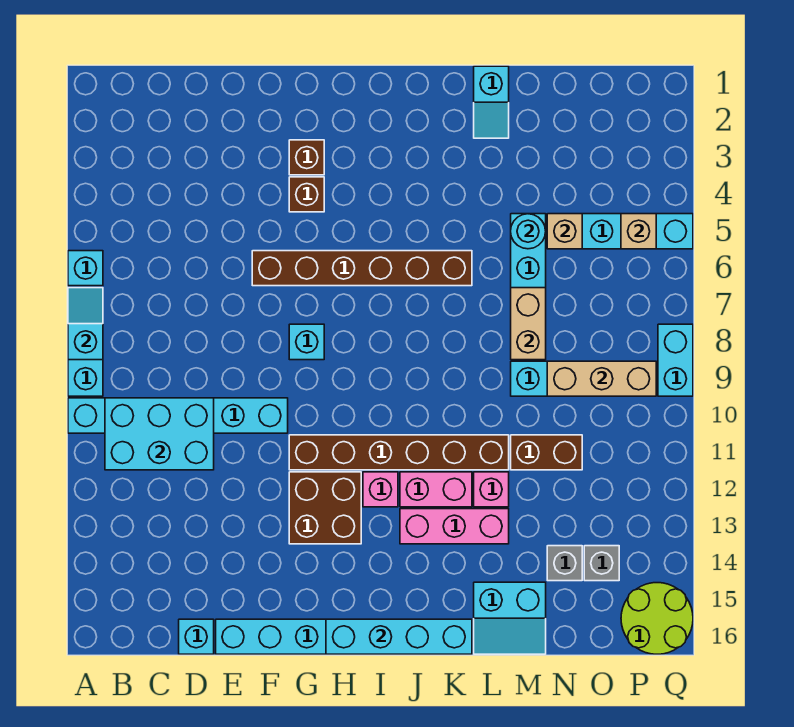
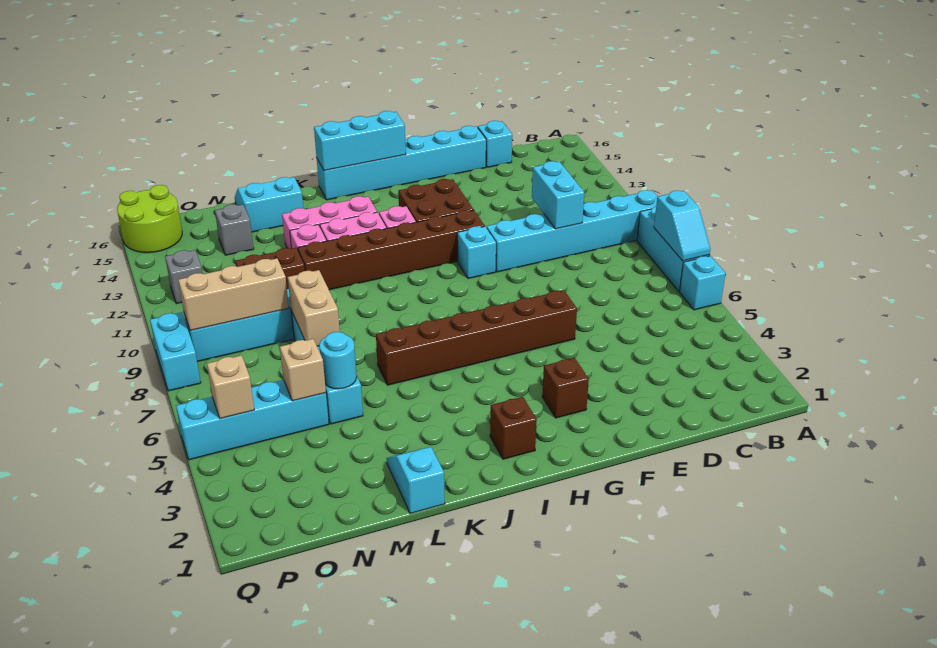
cyan 2x3 brick [105,398,214,470] -> cyan 1x2 brick [532,161,584,229]
brown 1x1 brick [289,177,324,212] -> brown 1x1 brick moved to [490,397,537,459]
cyan 1x1 brick [289,324,324,360] -> cyan 1x1 brick moved to [457,226,496,279]
cyan 1x4 brick [326,619,472,654] -> cyan 1x3 brick [314,111,406,171]
grey 1x1 brick [584,546,619,581] -> grey 1x1 brick moved to [165,250,203,304]

